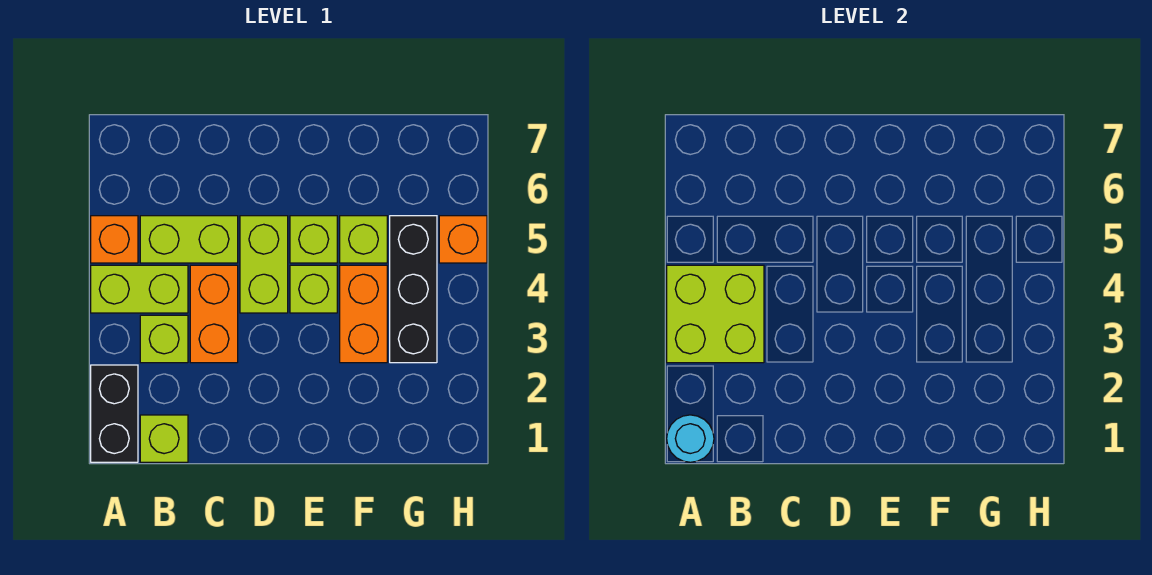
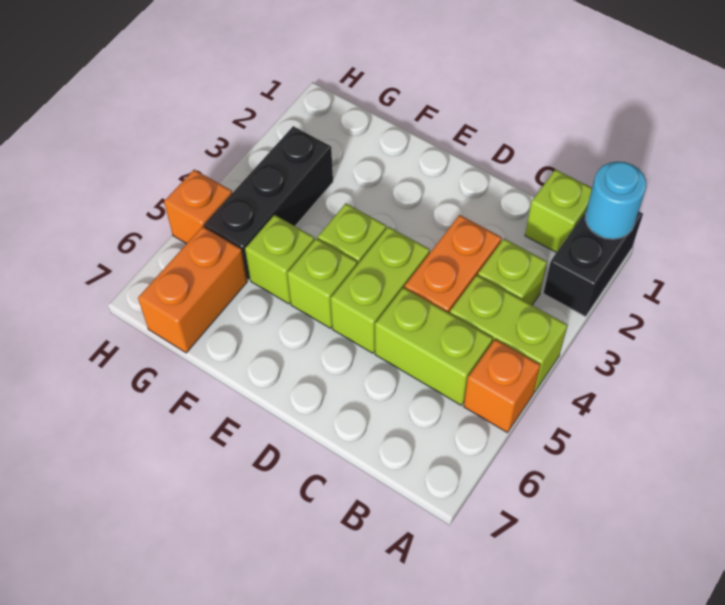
lime 2x2 brick [667,265,764,363] -> none
orange 1x2 brick [340,265,387,363] -> orange 1x2 brick moved to [138,226,247,353]

